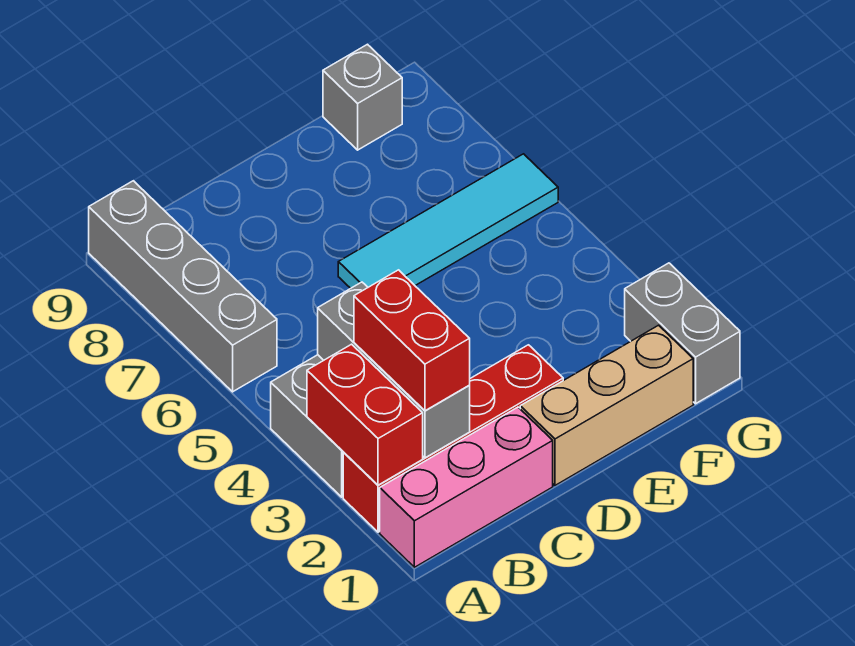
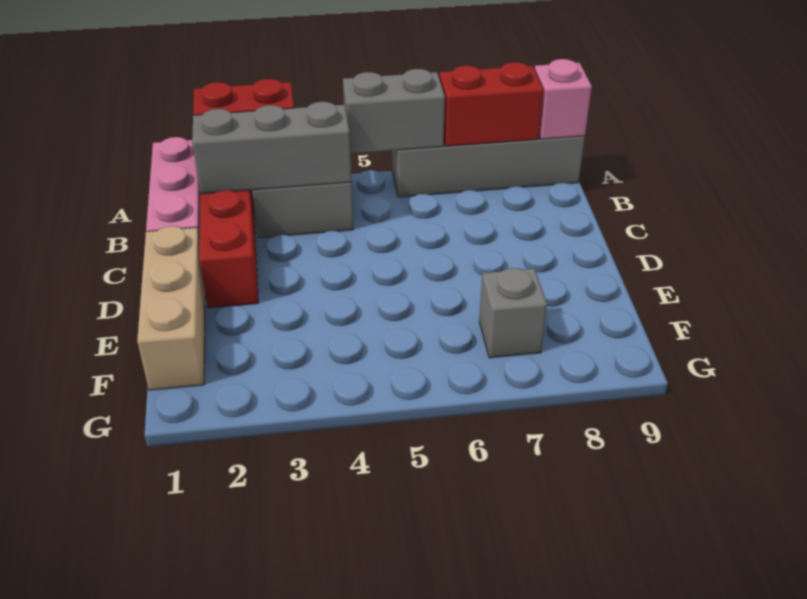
none -> pink 1x1 brick [535,59,592,139]
red 1x2 brick [354,270,470,411] -> red 1x2 brick moved to [440,62,543,146]
cyan 1x4 tile [338,154,558,288] -> none
grey 1x1 brick [323,44,402,150] -> grey 1x1 brick moved to [479,268,547,358]
grey 1x2 brick [625,263,740,404] -> grey 1x2 brick moved to [343,69,445,153]

